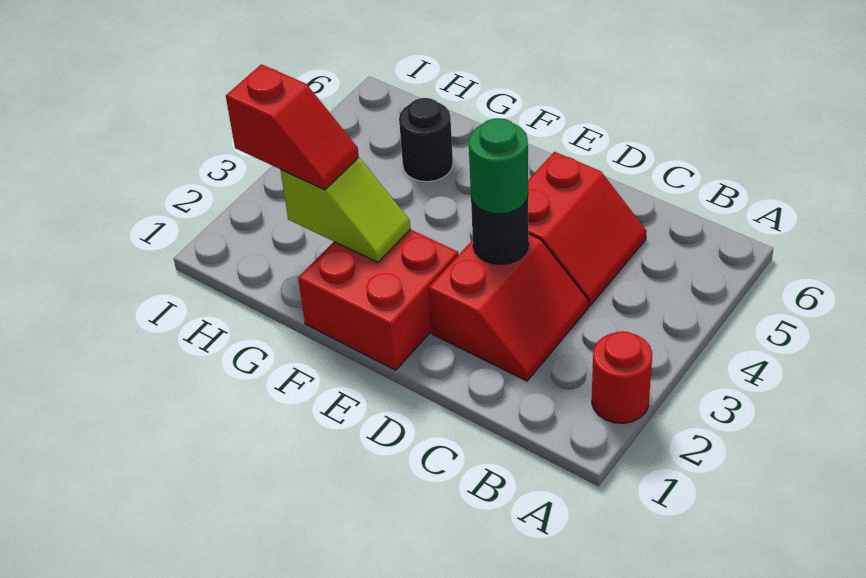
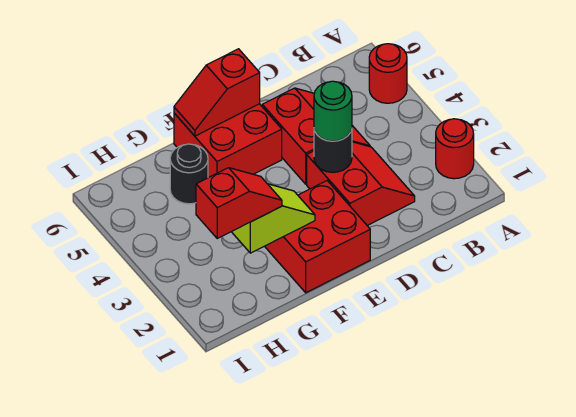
none -> red 1x1 round brick [369,44,407,103]
none -> red 2x2 brick [174,104,282,178]
none -> red 1x2 slope [174,49,260,136]

